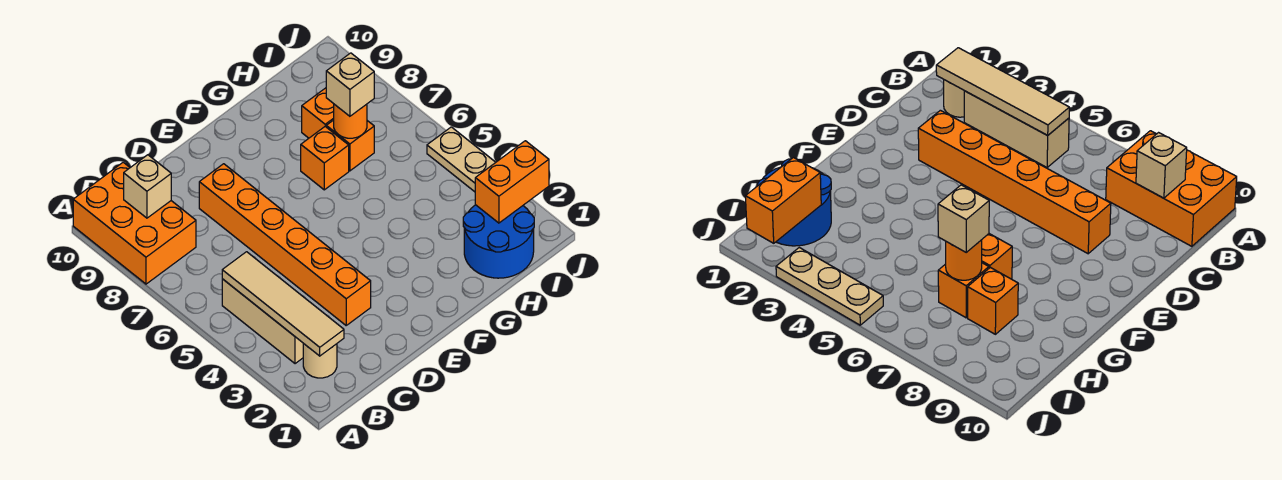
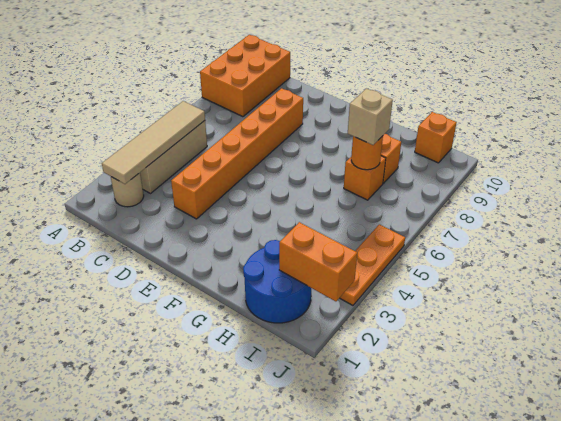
tan 1x1 brick [124,155,171,218] -> none
orange 1x1 brick [301,127,349,190] -> orange 1x1 brick moved to [415,112,457,163]
tan 1x3 plate [427,127,496,192] -> orange 1x3 plate [340,224,405,305]

